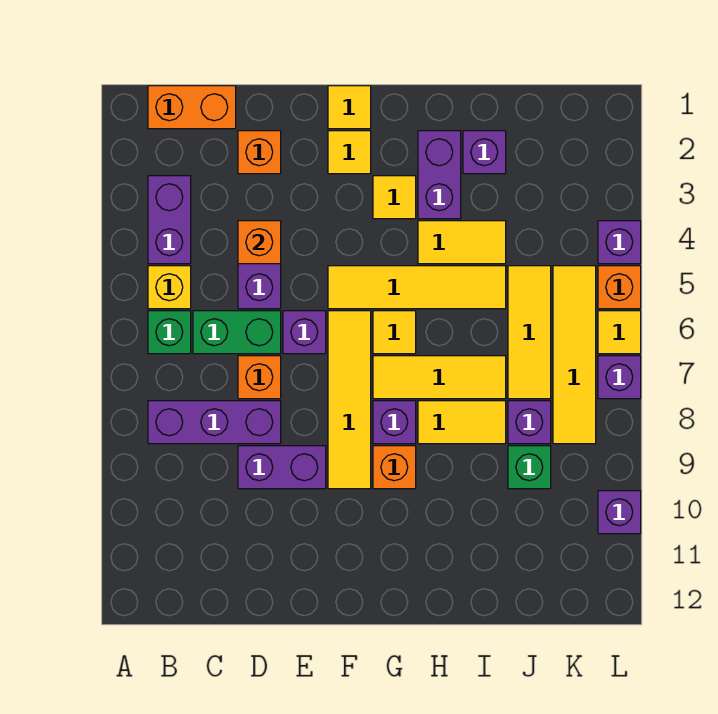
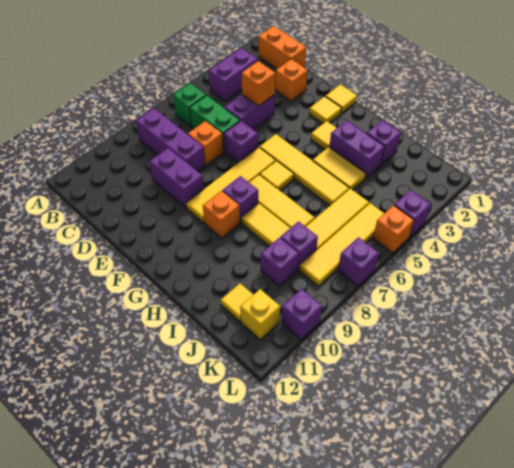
yellow 1x1 brick [148,266,191,309] -> yellow 1x1 brick moved to [240,289,280,340]
purple 1x2 brick [418,131,461,219] -> purple 1x2 brick turned to [330,120,385,179]
green 1x1 brick [508,446,551,489] -> purple 1x1 brick [261,238,299,286]
yellow 1x1 tile [598,311,641,354] -> yellow 1x1 tile moved to [221,284,253,321]

